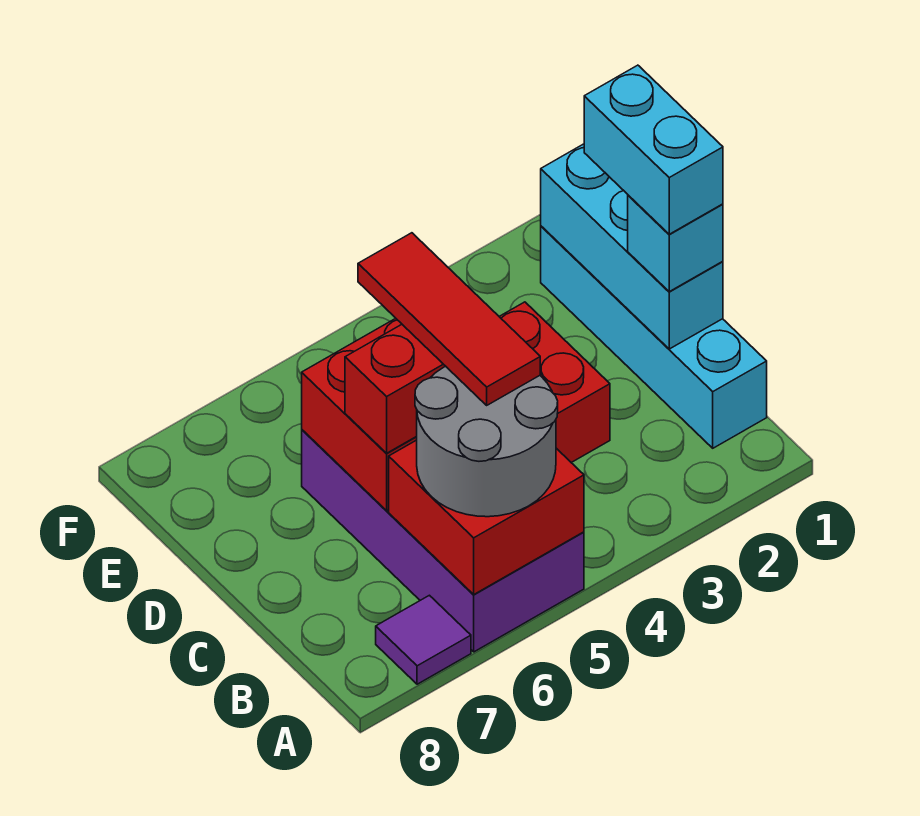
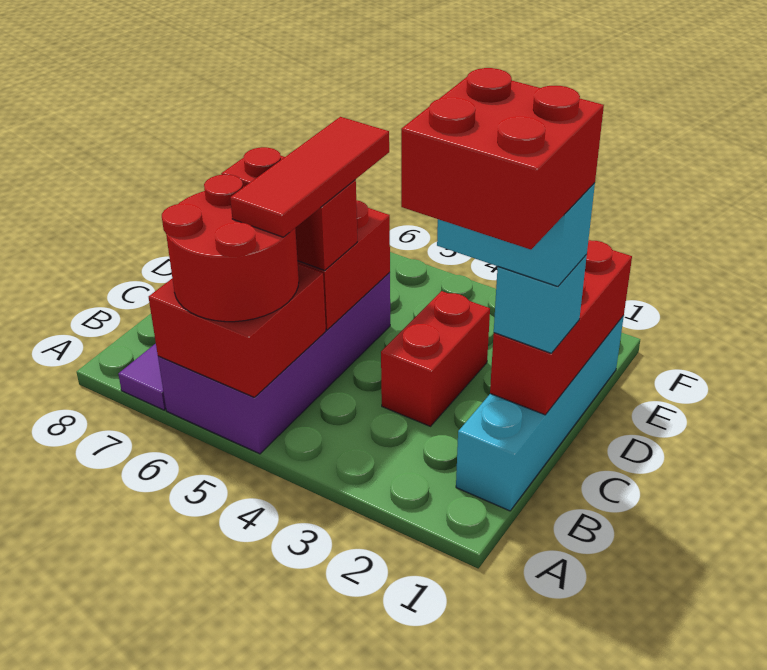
grey 2x2 round brick [415,366,558,517] -> red 2x2 round brick [162,175,299,322]
none -> red 2x2 brick [401,68,604,250]
cyan 1x3 brick [541,144,723,349] -> red 1x3 brick [490,240,632,415]
cyan 1x2 brick [584,65,723,234] -> cyan 1x2 brick turned to [437,183,595,287]

